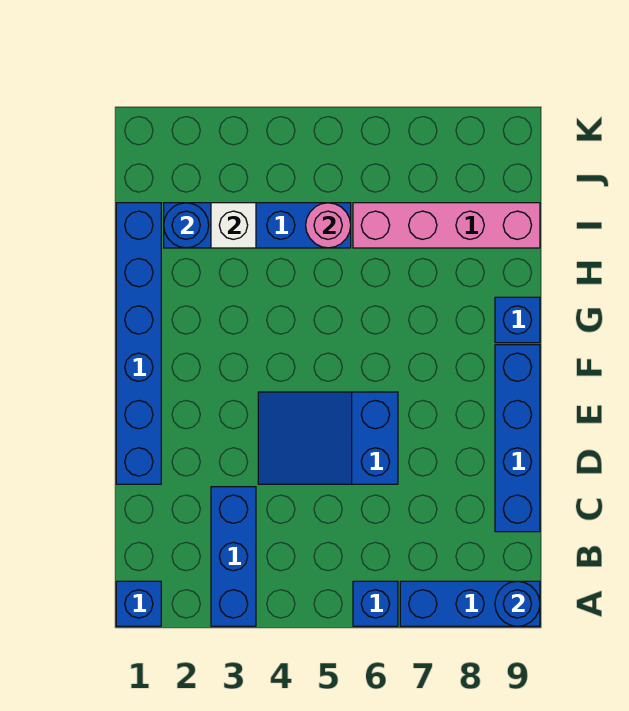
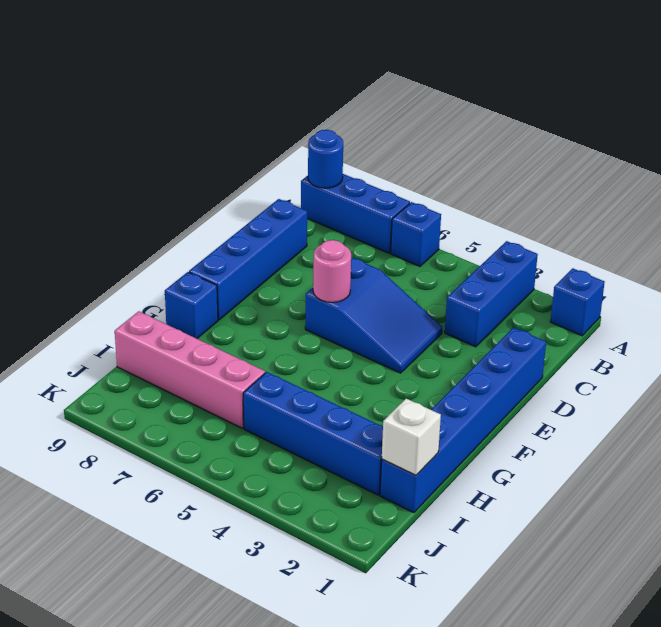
blue 1x1 round brick [164,203,209,248] -> none
white 1x1 brick [211,203,256,248] -> white 1x1 brick moved to [382,399,441,475]
pink 1x1 round brick [306,203,351,248] -> pink 1x1 round brick moved to [313,240,351,302]

